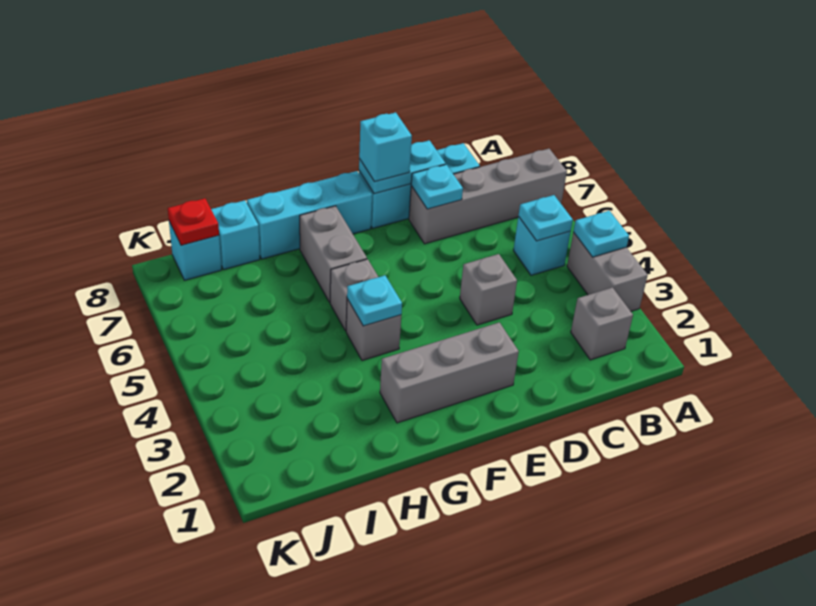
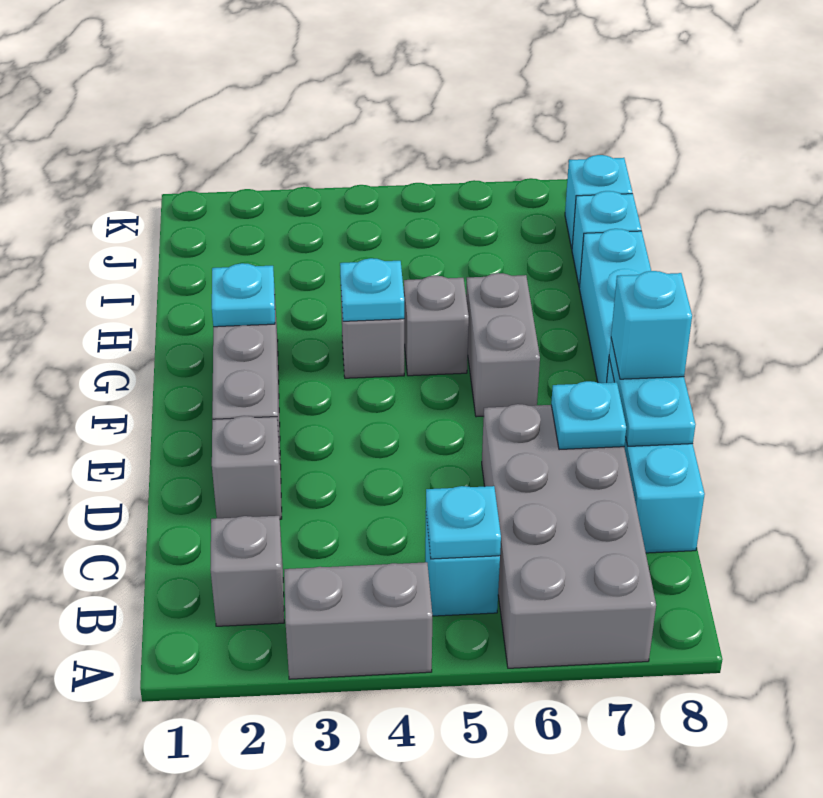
cyan 1x1 plate [573,211,629,257] -> cyan 1x1 plate moved to [212,263,275,327]
grey 1x4 brick [409,149,567,244] -> grey 2x4 brick [482,404,656,668]
grey 1x1 brick [460,254,517,325] -> grey 1x1 brick moved to [212,416,282,519]
grey 1x2 brick [300,206,367,302] -> grey 1x2 brick turned to [466,273,540,417]
red 1x1 plate [168,198,219,245] -> none

